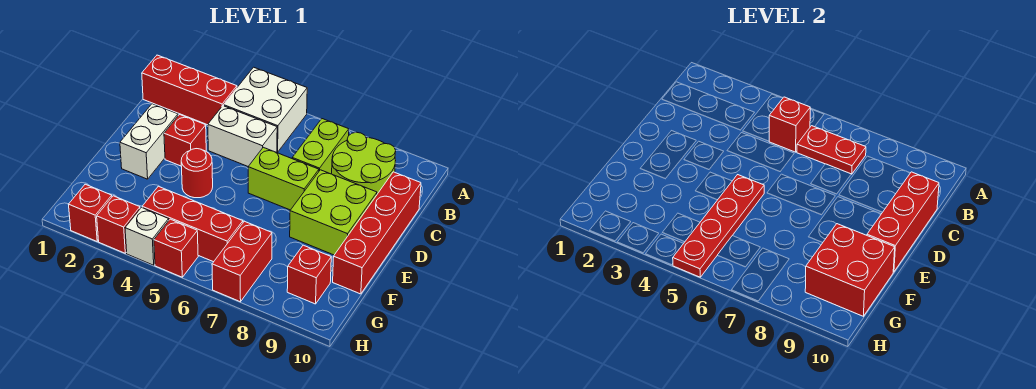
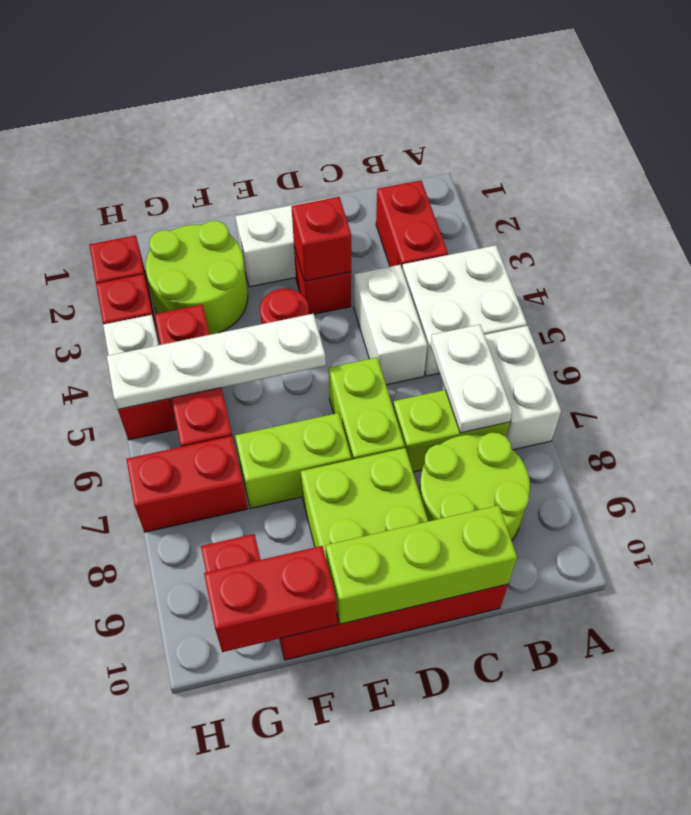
none -> white 1x2 brick [484,326,561,450]
red 1x3 brick [142,55,237,125] -> red 1x2 brick [376,180,448,268]
red 1x1 brick [769,97,810,152] -> red 1x1 brick moved to [292,197,351,281]
red 1x2 plate [797,126,866,174] -> white 1x2 plate [431,325,512,433]
red 1x3 brick [867,172,939,272] -> lime 1x3 brick [326,505,517,624]
red 1x4 plate [673,175,764,277] -> white 1x4 plate [107,314,326,409]
none -> lime 1x2 brick [235,413,351,509]
none -> lime 2x2 round brick [145,221,248,335]
red 2x2 brick [805,224,895,316] -> red 1x2 brick [204,546,337,652]

